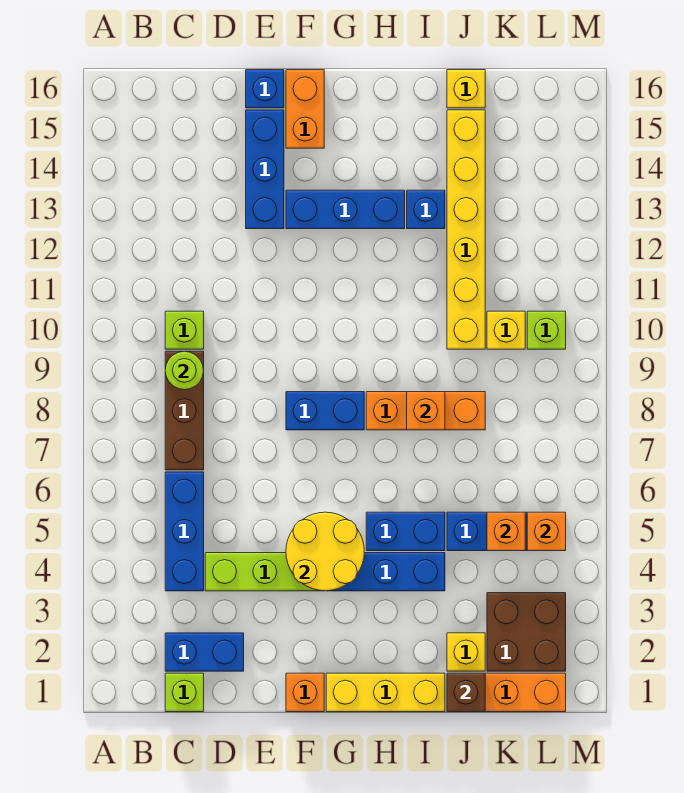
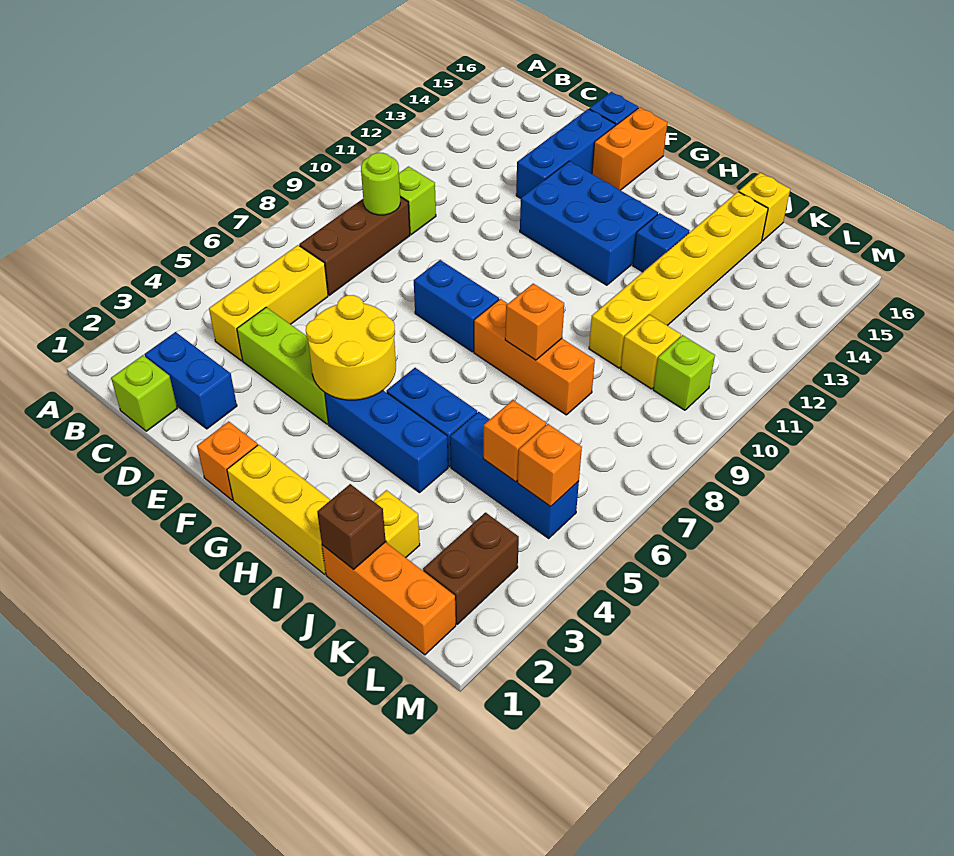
blue 1x3 brick [165,472,204,591] -> yellow 1x3 brick [209,245,328,361]
blue 1x3 brick [286,190,405,229] -> blue 2x3 brick [520,161,658,285]
brown 2x2 brick [487,593,566,671] -> brown 1x2 brick [423,513,519,624]

